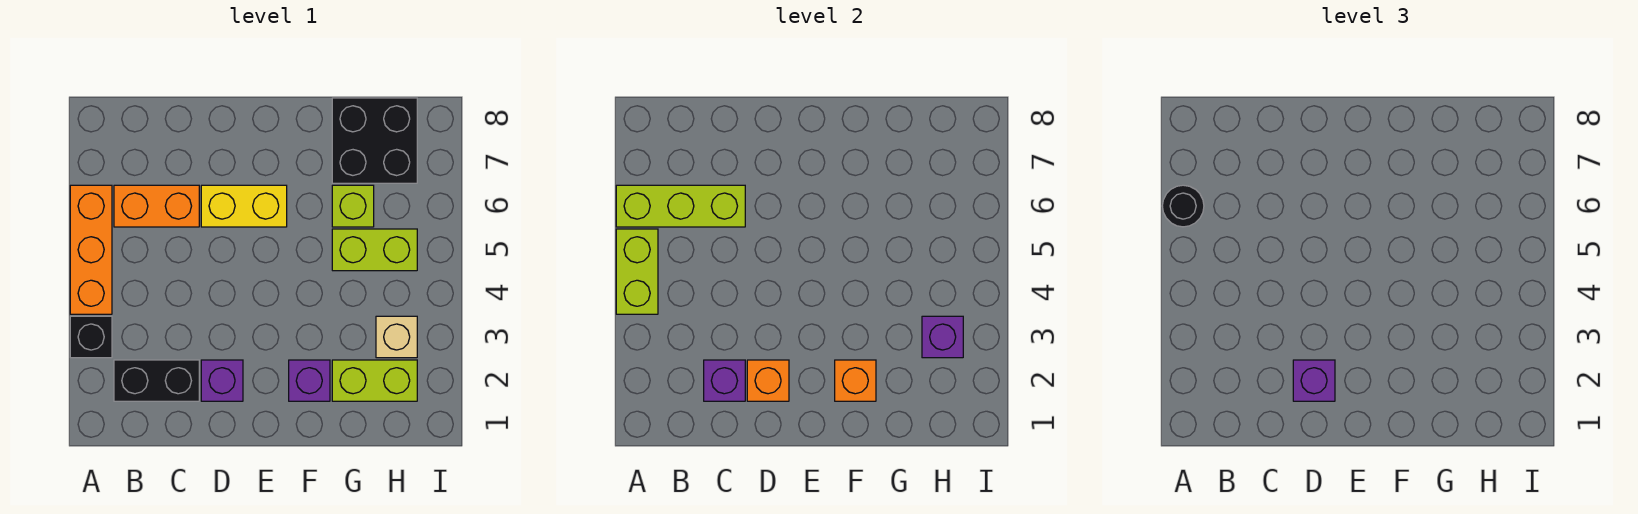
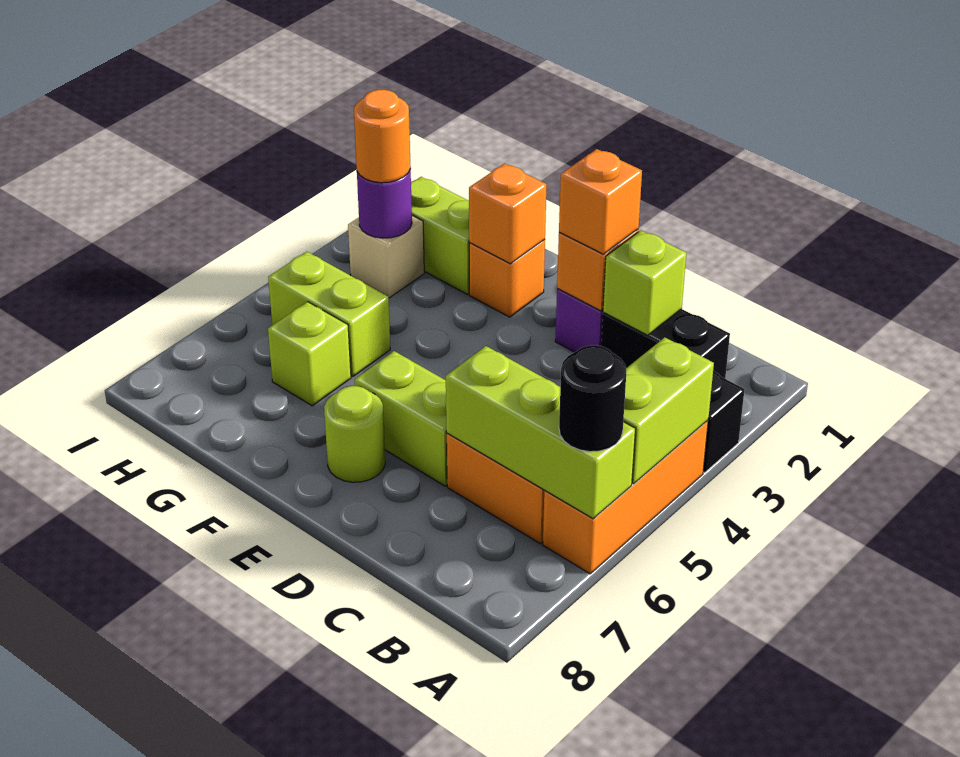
purple 1x1 brick [704,360,745,401] -> lime 1x1 brick [603,230,686,335]
purple 1x1 brick [1293,360,1335,401] -> orange 1x1 brick [559,149,642,254]
yellow 1x2 brick [201,185,287,227] -> lime 1x2 brick [355,351,447,486]
none -> lime 1x1 round brick [324,386,385,482]
purple 1x1 brick [289,360,330,401] -> orange 1x1 brick [469,239,545,317]
black 2x2 brick [332,98,417,183] -> none
purple 1x1 brick [922,316,963,358] -> purple 1x1 round brick [357,169,412,238]
none -> orange 1x1 round brick [354,90,411,183]

